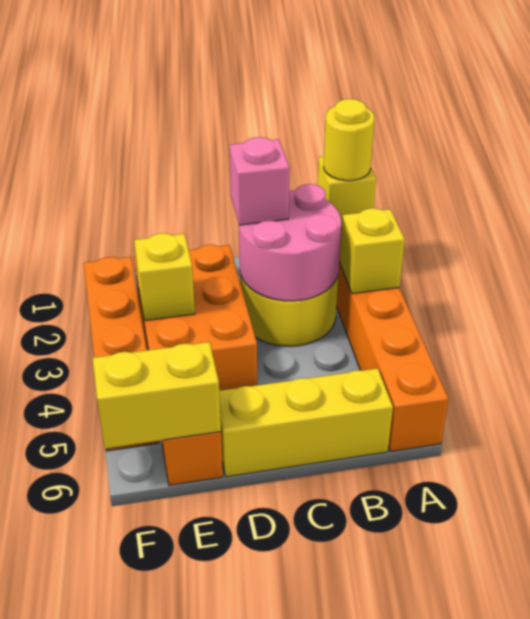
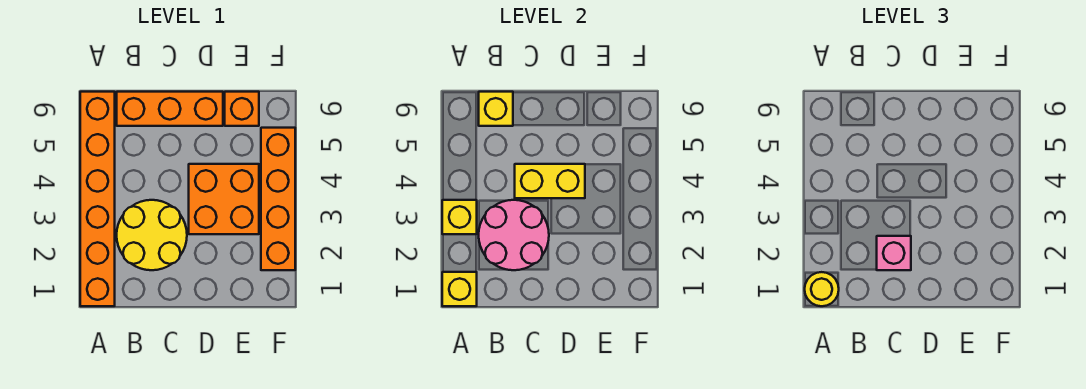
yellow 1x3 brick [219,368,393,477] -> orange 1x3 brick [117,92,223,126]
orange 2x3 brick [134,245,257,391] -> orange 2x2 brick [189,164,259,234]
yellow 1x1 brick [134,233,195,321] -> yellow 1x1 brick moved to [479,92,513,126]
yellow 1x2 brick [93,342,221,449] -> yellow 1x2 brick moved to [515,164,585,198]

